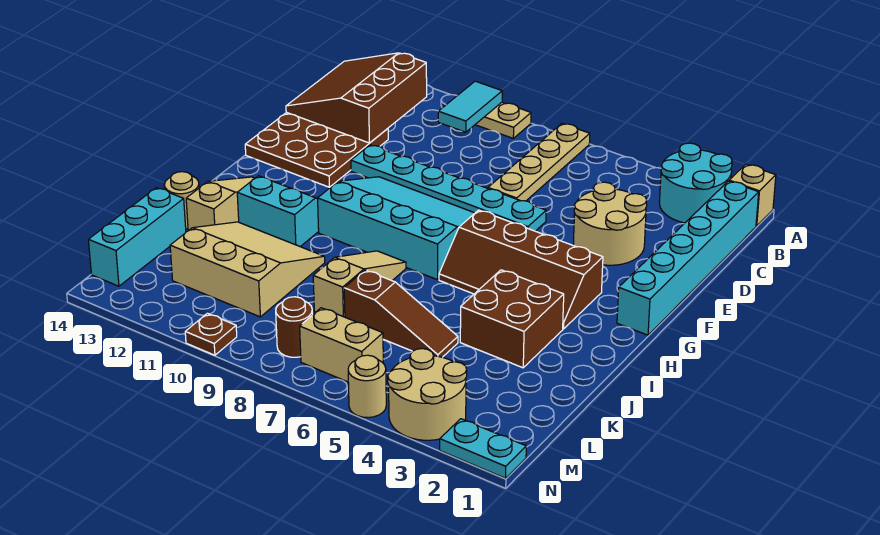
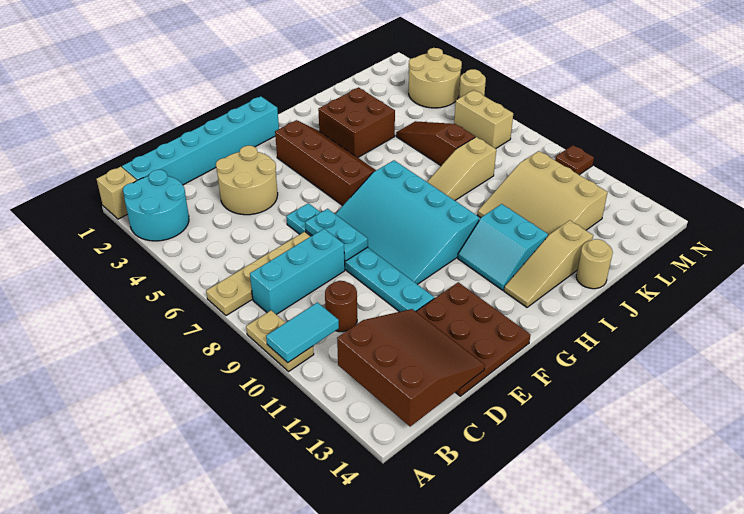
brown 3x3 slope [286,53,427,143] -> brown 3x3 slope turned to [337,309,485,427]
cyan 1x3 brick [88,188,186,286] -> cyan 1x3 brick moved to [250,229,345,314]
brown 1x1 round brick [276,297,313,357] -> brown 1x1 round brick moved to [325,281,357,332]
cyan 1x2 plate [440,419,526,478] -> cyan 1x2 plate moved to [305,209,368,261]

